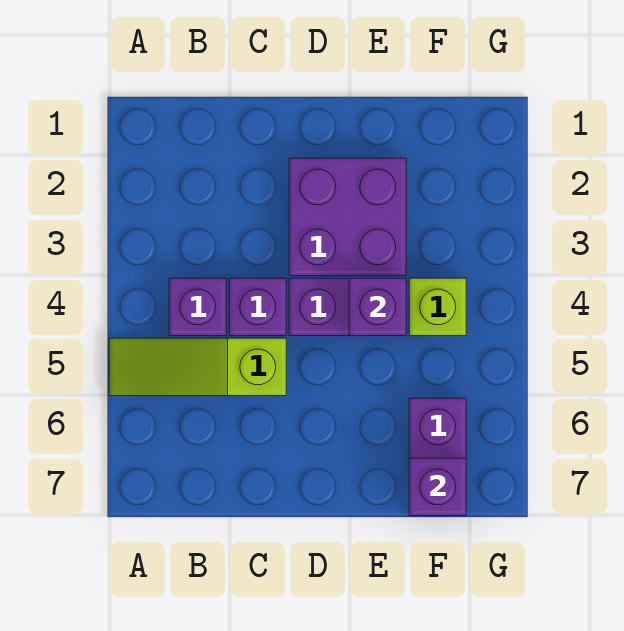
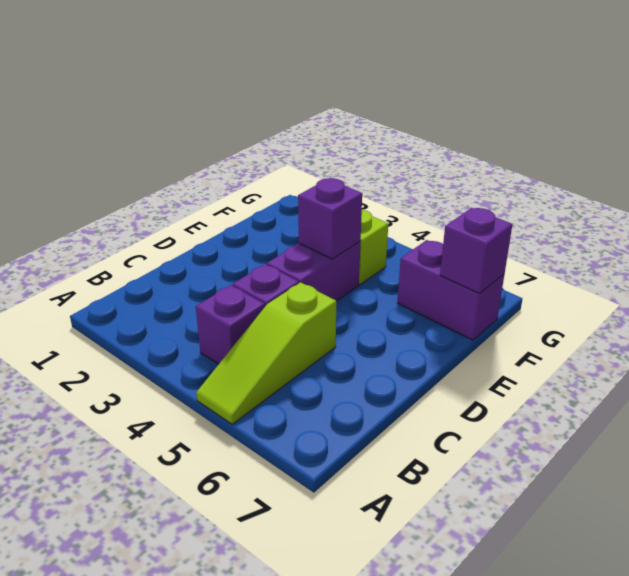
purple 2x2 brick [289,158,406,276] -> none

